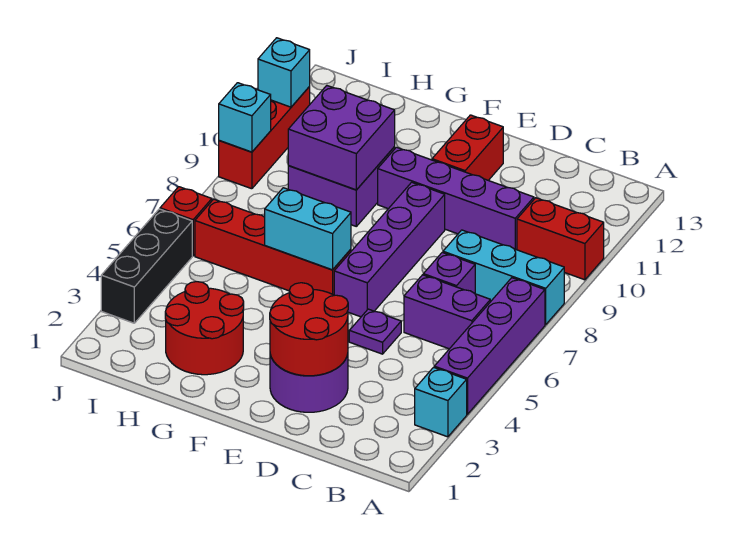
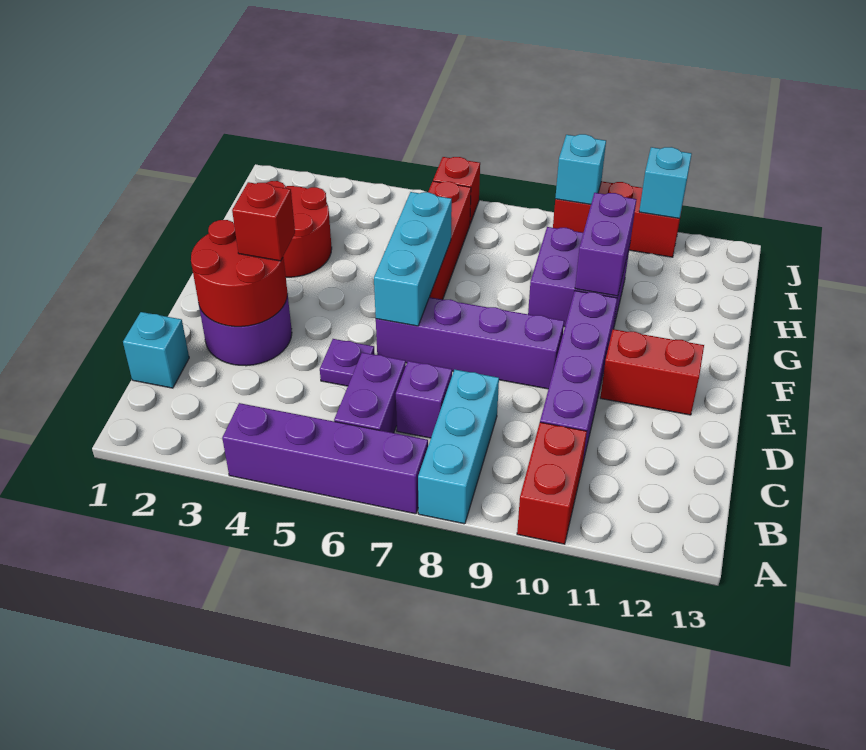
cyan 1x1 brick [415,367,467,437] -> cyan 1x1 brick moved to [123,312,189,388]
none -> red 1x1 brick [232,182,295,261]
cyan 1x2 brick [265,188,351,270] -> cyan 1x3 brick [374,192,452,326]
purple 2x2 brick [288,86,395,190] -> purple 1x2 brick [575,193,637,296]
black 1x3 brick [101,209,192,323] -> none

